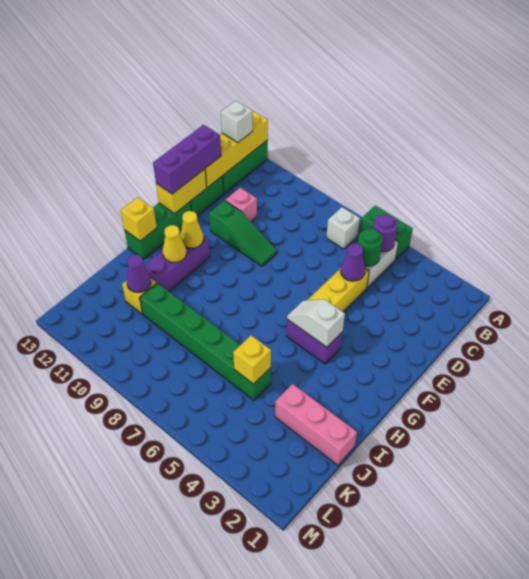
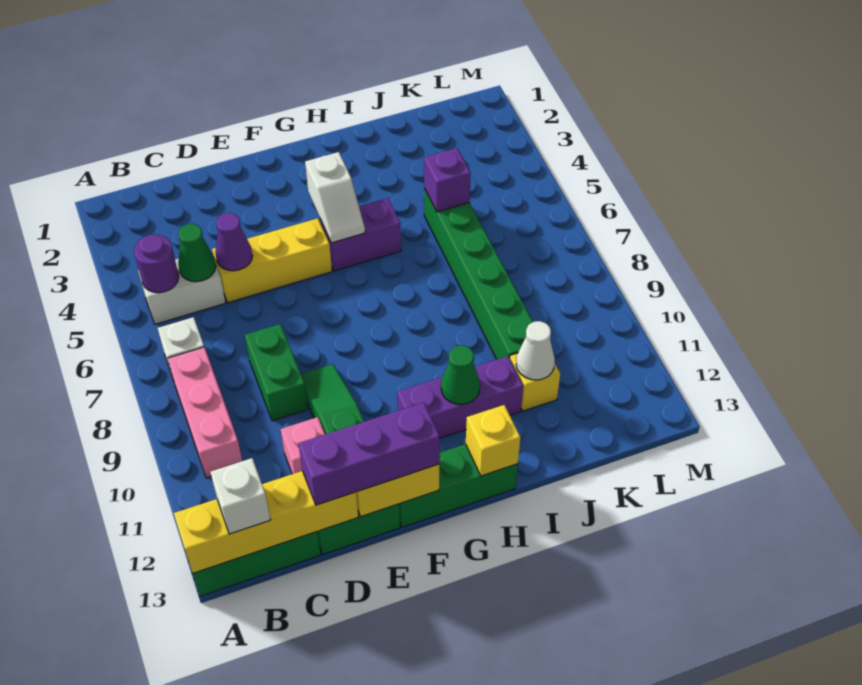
green 1x2 brick [359,205,413,259] -> green 1x2 brick moved to [245,324,308,421]
green 1x1 round brick [358,229,383,266] -> green 1x1 cone [178,224,216,282]
purple 1x2 brick [286,319,342,364] -> purple 1x2 brick turned to [320,198,401,271]
yellow 1x1 cone [180,211,204,248] -> none
yellow 1x1 cone [163,225,186,263] -> green 1x1 cone [441,346,480,405]
pink 1x3 brick [275,384,357,465] -> pink 1x3 brick moved to [168,347,242,478]
yellow 1x1 brick [233,336,271,384] -> purple 1x1 brick [424,148,471,212]
purple 1x1 cone [126,255,151,293] -> white 1x1 cone [516,321,555,380]

